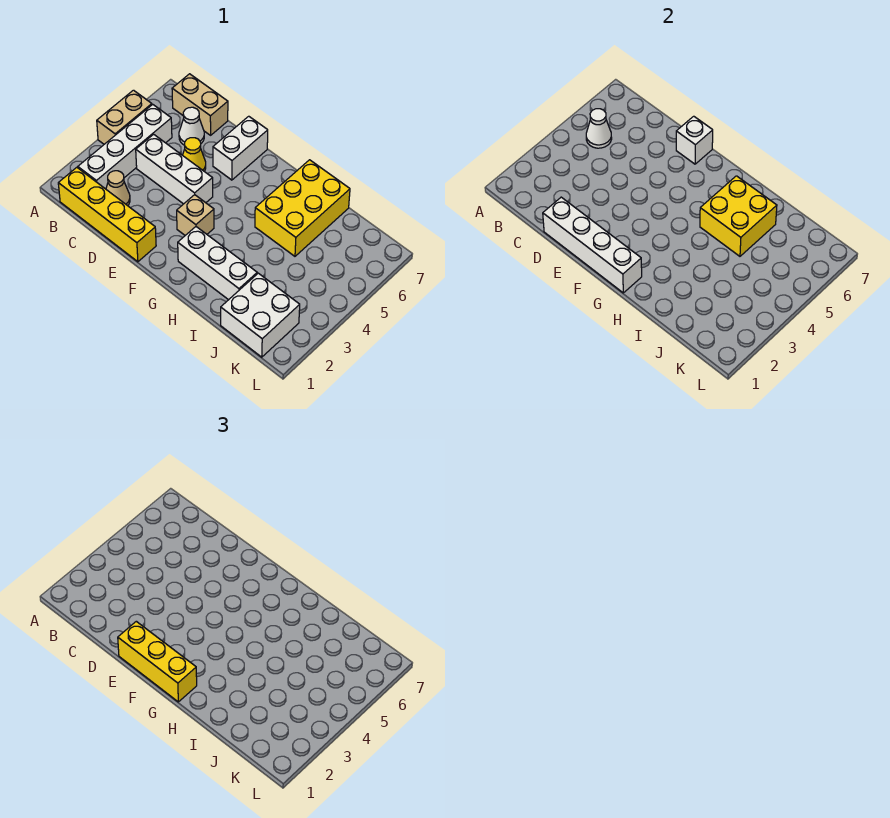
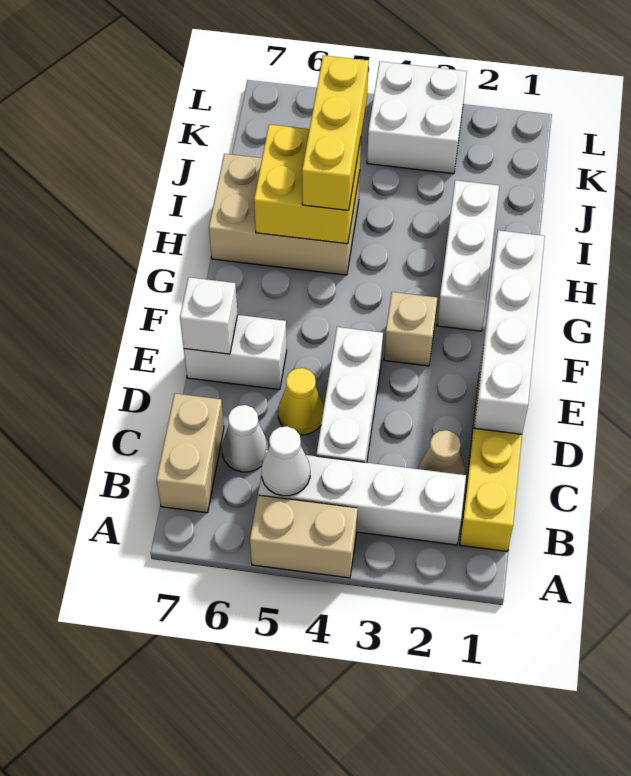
yellow 1x3 brick [118,621,197,702] -> yellow 1x3 brick moved to [302,55,369,210]
yellow 2x3 brick [255,160,350,256] -> tan 2x3 brick [209,154,360,275]
white 2x2 brick [221,273,300,357] -> white 2x2 brick moved to [367,61,467,174]

